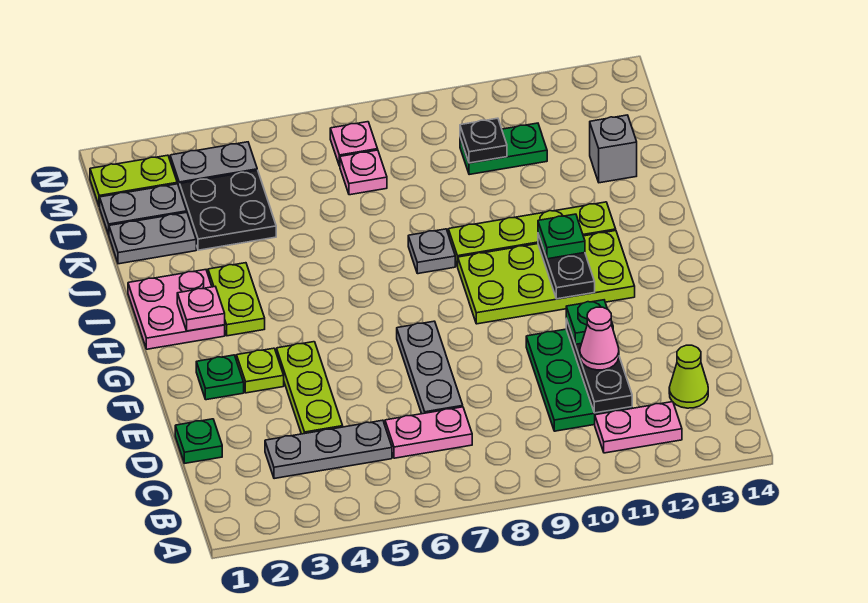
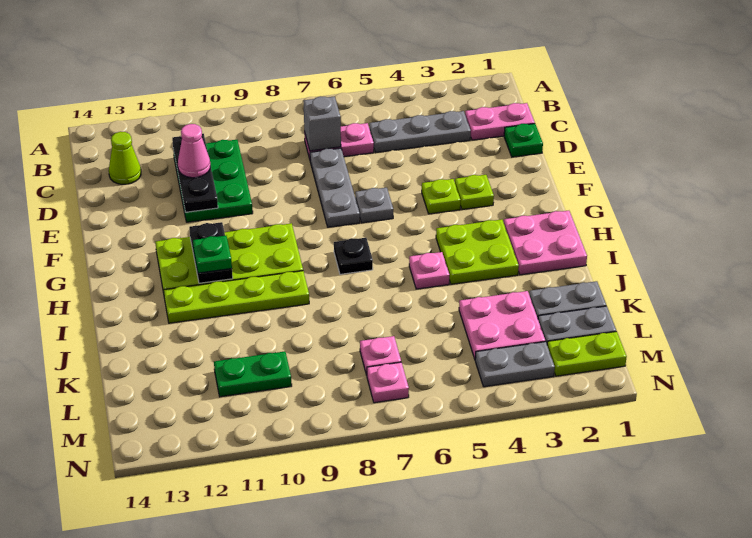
pink 1x2 plate [595,402,682,453] -> pink 1x2 plate moved to [465,103,535,140]
lime 1x3 plate [277,342,343,434] -> lime 1x1 plate [422,179,461,214]
green 1x1 plate [566,300,613,344] -> none
green 1x1 plate [196,355,244,400] -> none
pink 1x1 plate [177,287,225,331] -> pink 1x1 plate moved to [409,252,449,289]
lime 1x2 plate [208,263,265,336] -> lime 2x2 plate [436,219,519,284]
grey 1x1 plate [408,229,455,274] -> grey 1x1 plate moved to [355,188,393,223]
black 2x2 plate [180,170,276,250] -> pink 2x2 plate [459,291,545,359]
grey 1x1 brick [590,115,637,183] -> grey 1x1 brick moved to [304,96,341,151]
black 1x1 plate [460,118,507,163] -> black 1x1 plate moved to [334,238,373,274]

